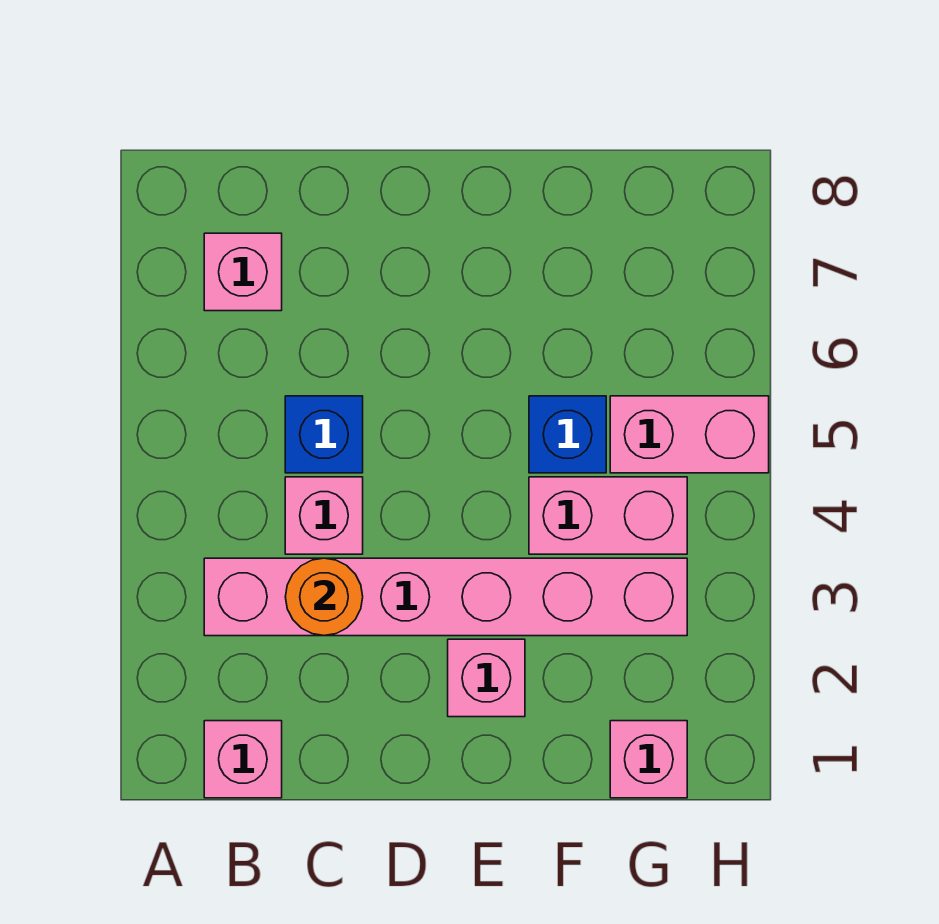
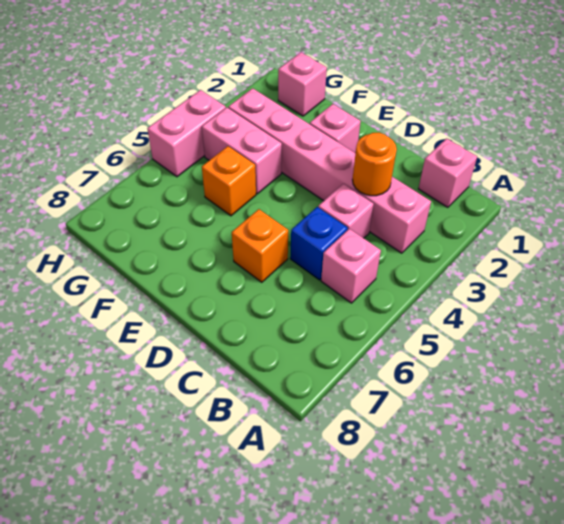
pink 1x1 brick [204,233,282,311] -> pink 1x1 brick moved to [321,229,381,303]
none -> orange 1x1 brick [232,209,288,282]
blue 1x1 brick [529,396,606,473] -> orange 1x1 brick [202,146,256,216]
pink 1x2 brick [610,396,769,473] -> pink 1x2 brick turned to [147,90,226,177]

